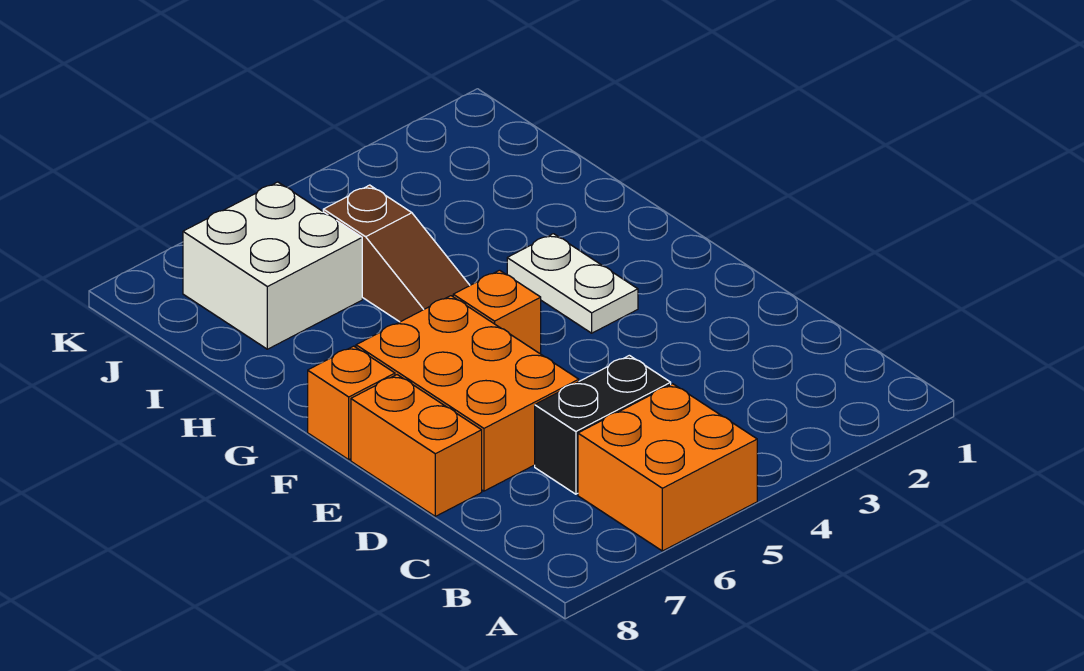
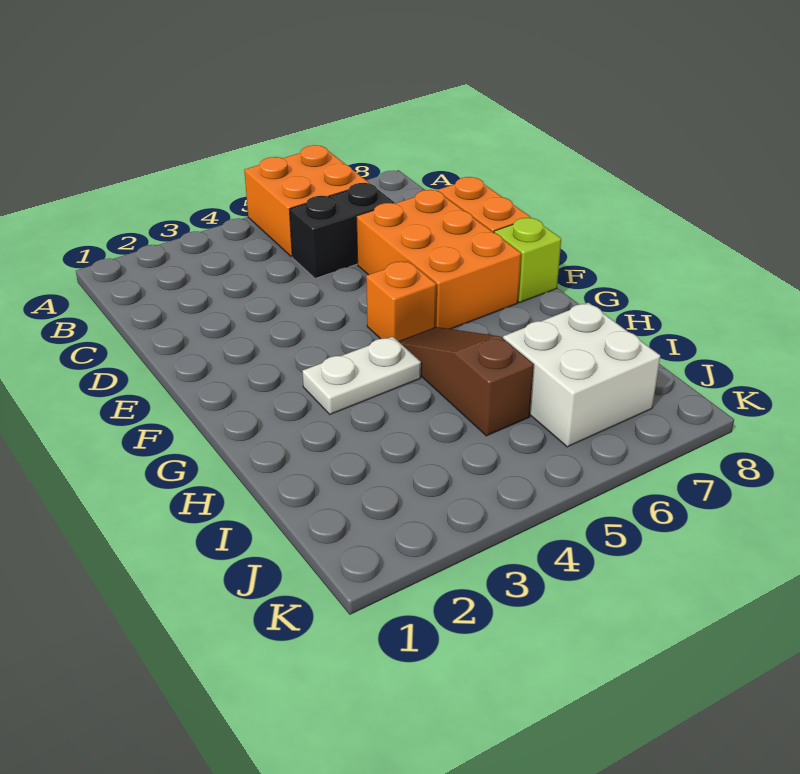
white 1x2 plate [507,234,638,333] -> white 1x2 plate turned to [302,337,421,414]
orange 1x1 brick [308,346,395,460] -> lime 1x1 brick [494,218,561,303]

